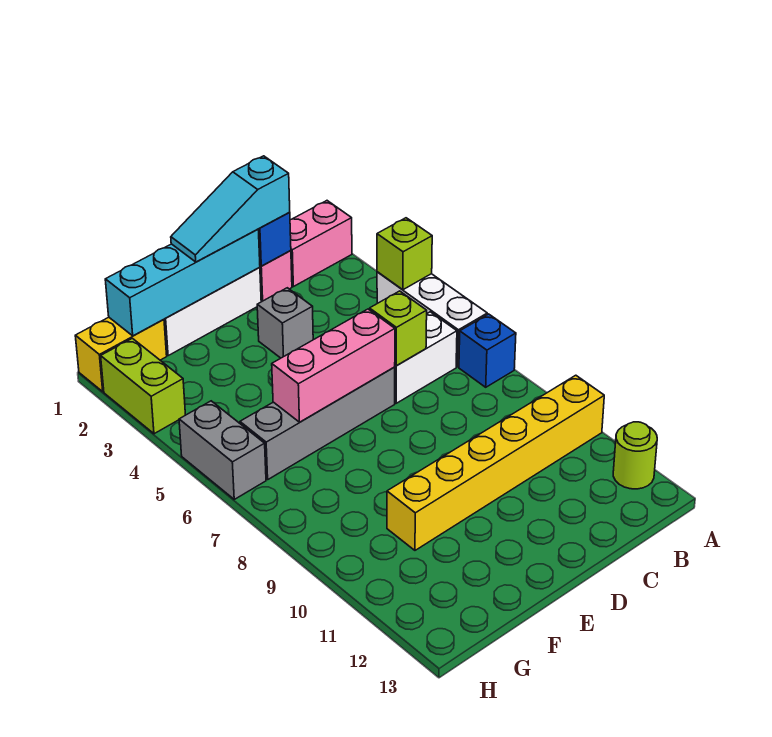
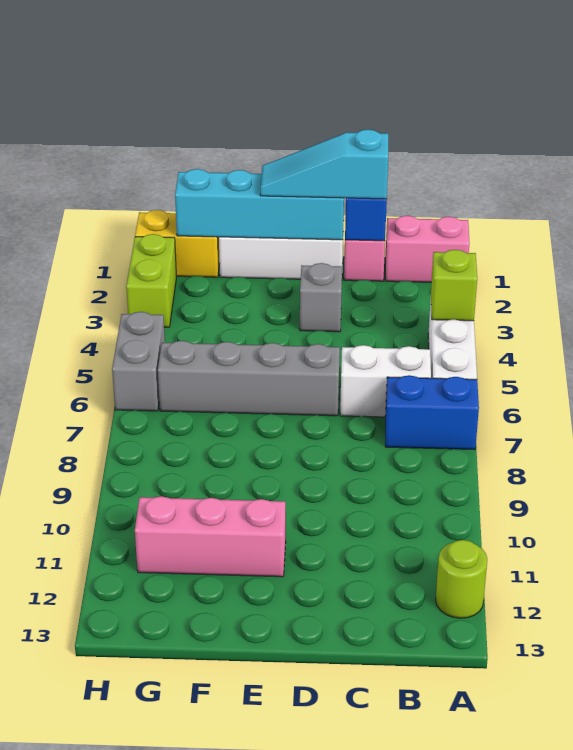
blue 1x1 brick [459,314,516,387] -> blue 1x2 brick [385,375,479,450]
yellow 1x6 brick [387,375,604,550] -> none
lime 1x1 brick [370,291,427,366] -> none
pink 1x3 brick [272,309,395,422] -> pink 1x3 brick moved to [135,496,286,577]

